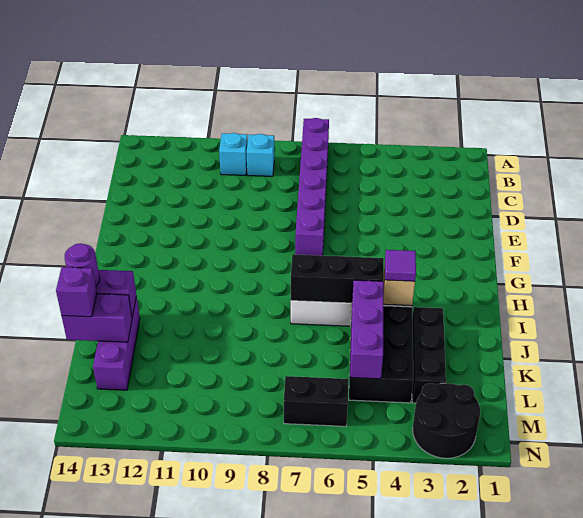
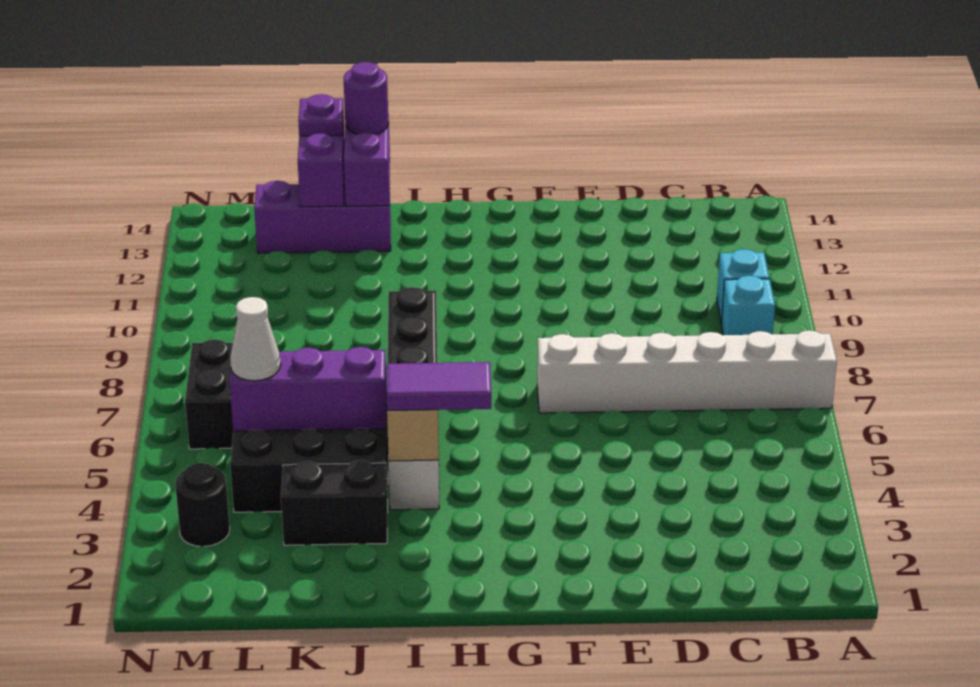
purple 1x6 brick [295,118,329,256] -> white 1x6 brick [537,330,837,413]
purple 1x1 tile [385,250,416,281] -> purple 1x2 tile [387,362,491,410]
black 1x3 brick [412,307,446,403] -> black 1x2 brick [281,460,388,545]
purple 1x1 brick [56,267,97,317] -> purple 1x1 plate [298,94,344,136]
none -> white 1x1 cone [230,297,281,381]
black 2x2 round brick [413,383,480,458] -> black 1x1 round brick [175,463,230,547]

